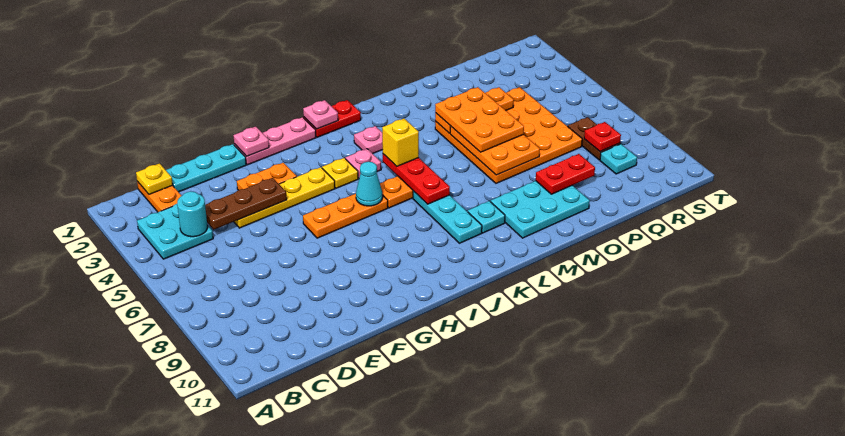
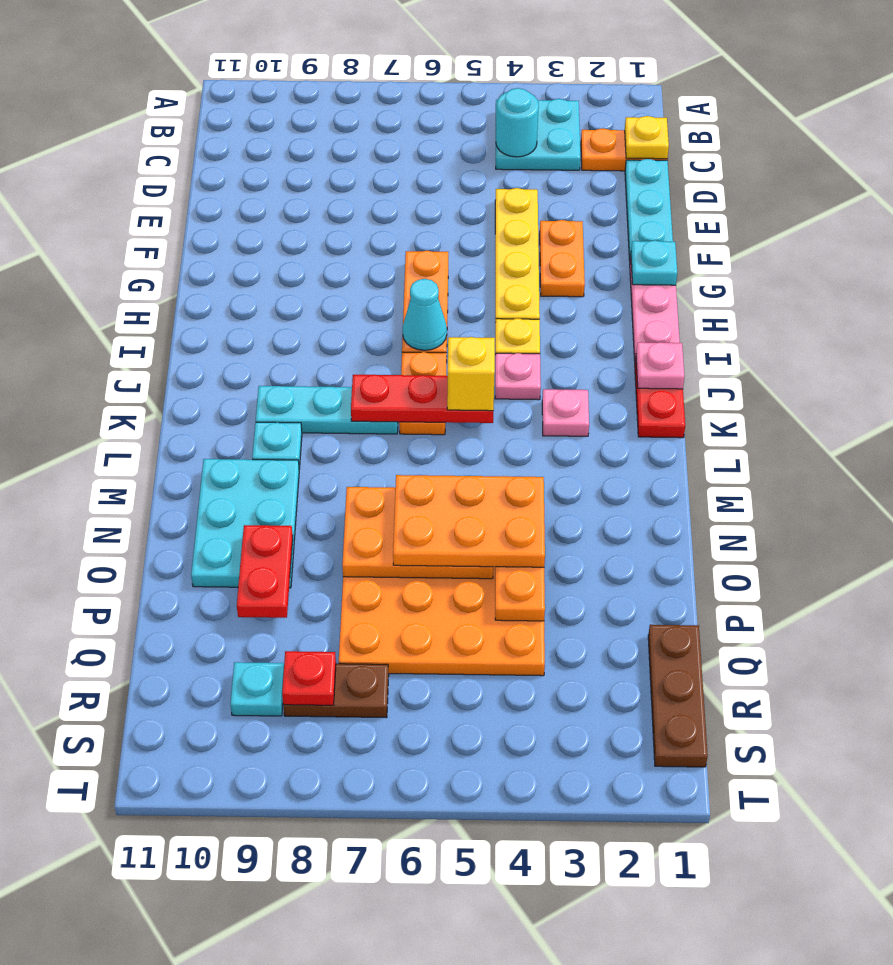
brown 1x3 plate [205,178,287,230] -> brown 1x3 plate moved to [648,625,708,767]
pink 1x1 plate [233,127,269,156] -> cyan 1x1 plate [631,240,677,285]

